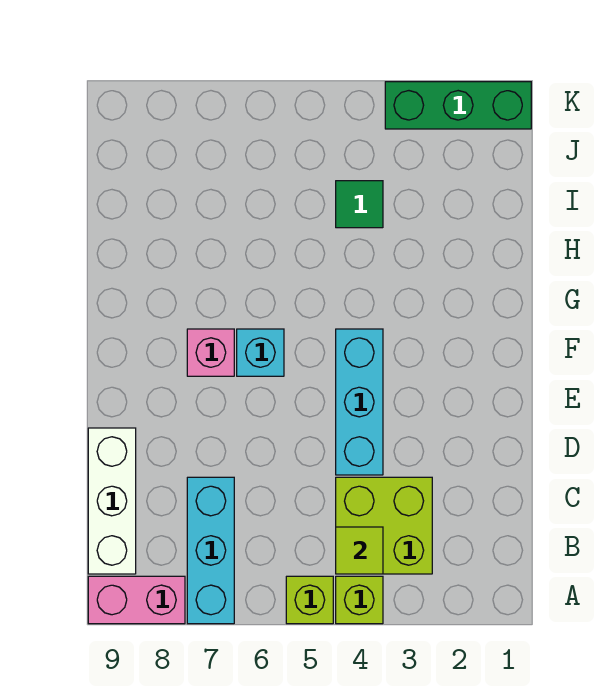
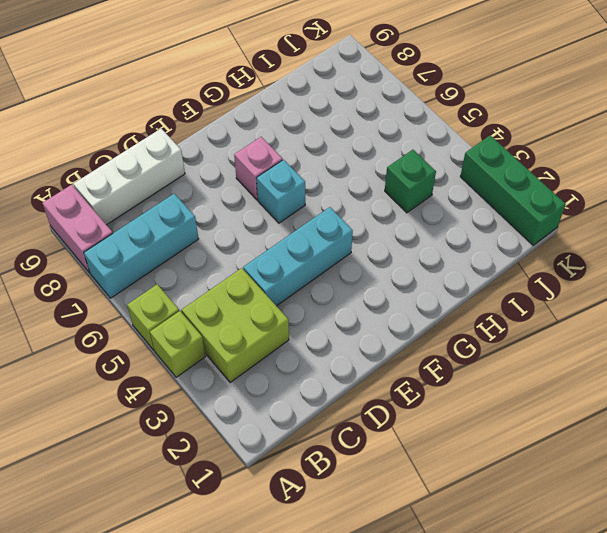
lime 1x1 tile [336,527,383,574] -> none
green 1x1 tile [336,181,383,228] -> green 1x1 brick [385,150,436,213]

